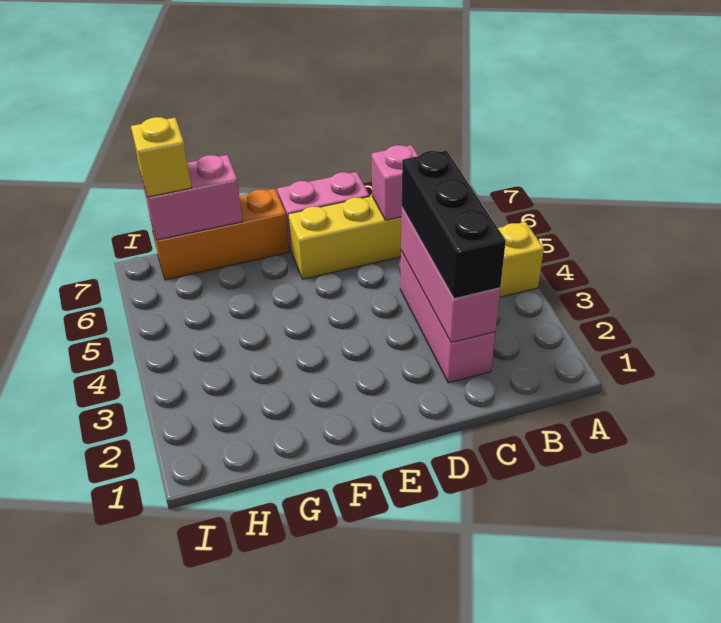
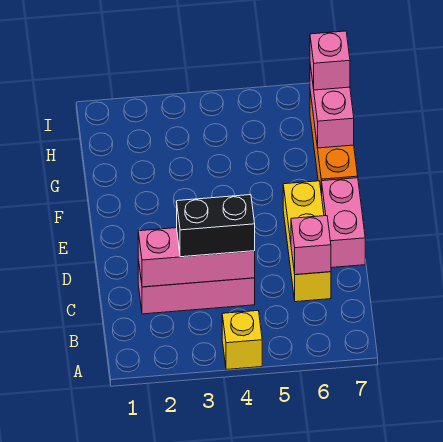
black 1x3 brick [402,151,506,299] -> black 1x2 brick [177,195,255,257]
yellow 1x1 brick [131,117,192,197] -> pink 1x1 brick [310,31,350,90]

